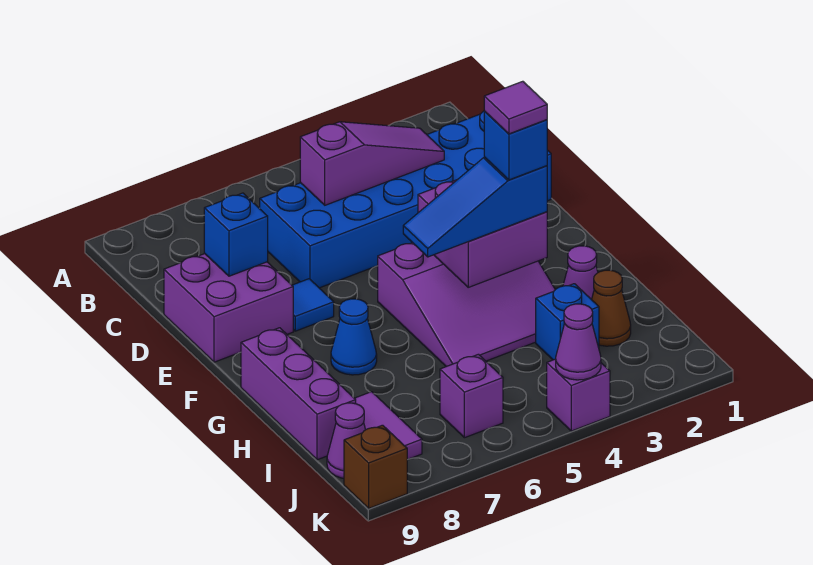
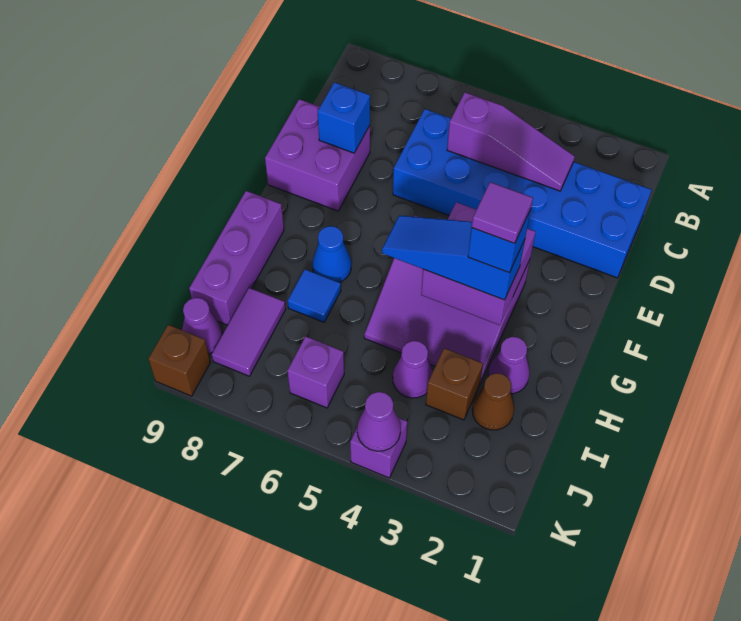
blue 1x1 tile [292,279,334,331] -> blue 1x1 tile moved to [288,269,341,322]
blue 1x1 brick [536,284,599,360] -> brown 1x1 brick [426,348,483,420]
none -> purple 1x1 cone [393,341,433,398]

